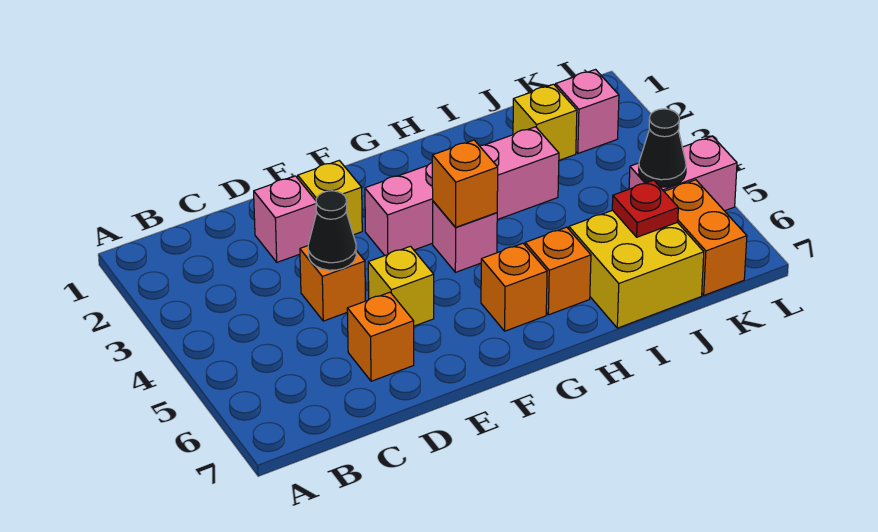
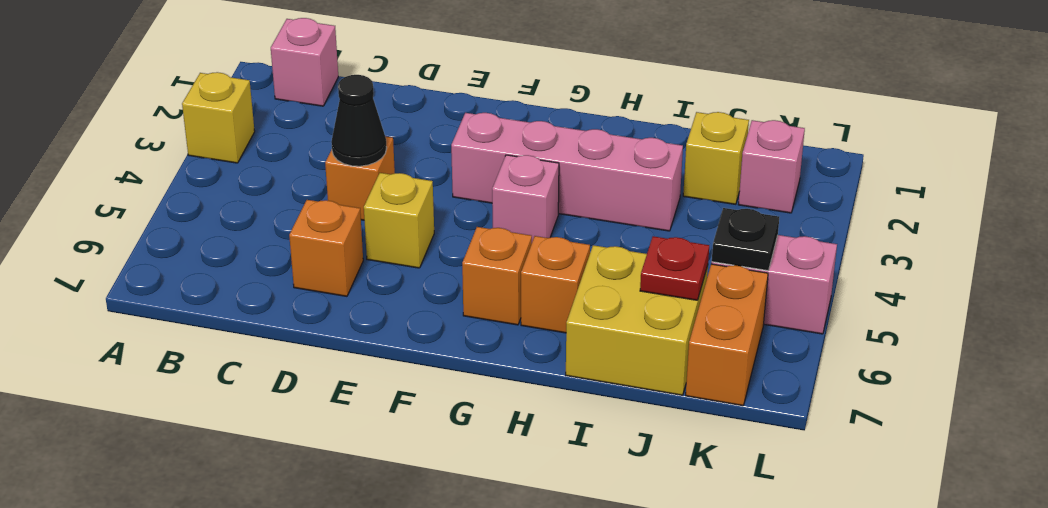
pink 1x1 brick [254,176,317,262] -> pink 1x1 brick moved to [271,18,338,106]
yellow 1x1 brick [298,161,362,235] -> yellow 1x1 brick moved to [182,72,255,163]
orange 1x1 brick [432,140,498,227] -> none
black 1x1 cone [639,109,686,187] -> black 1x1 plate [712,208,779,271]

